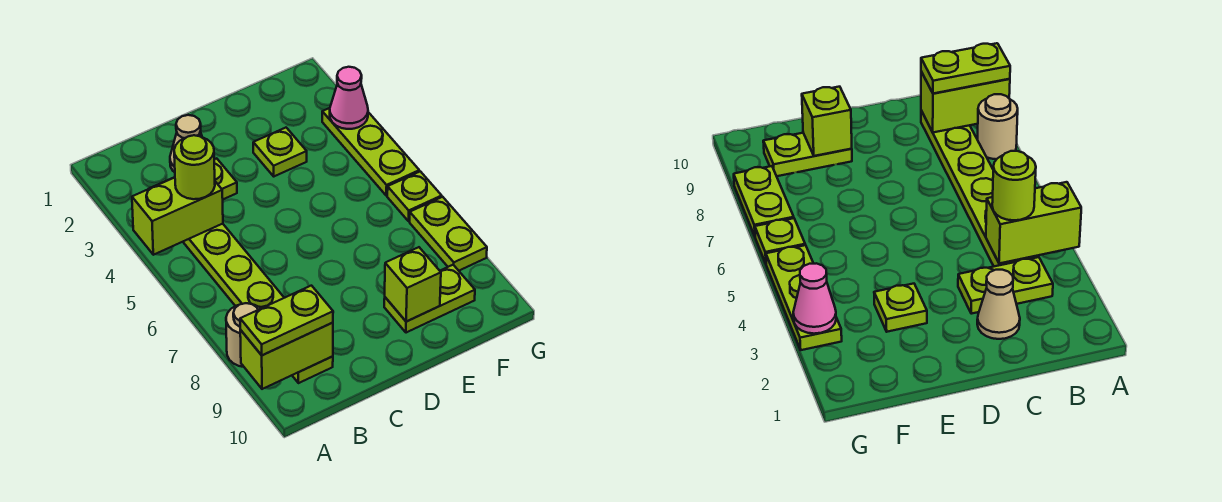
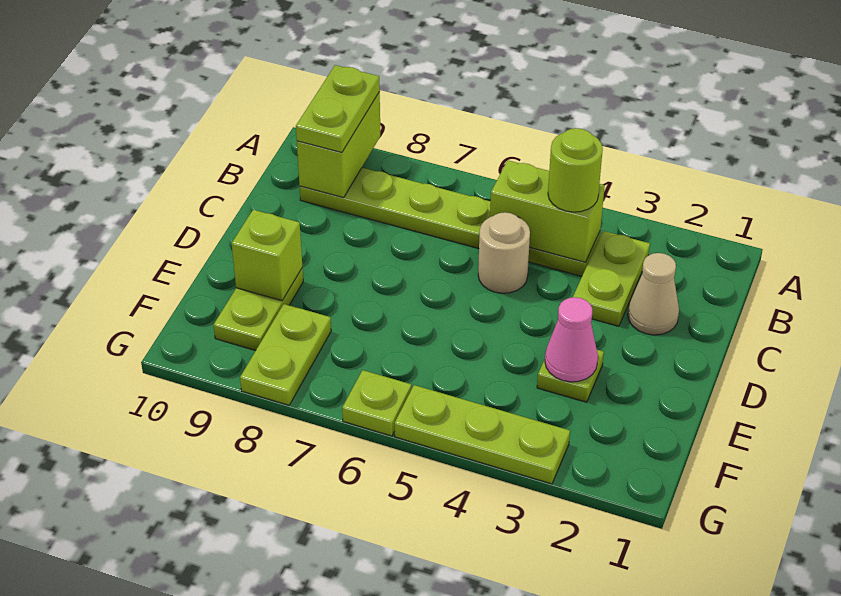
lime 1x2 brick [132,178,223,255] -> lime 1x2 brick turned to [490,160,605,262]
tan 1x1 round brick [226,303,261,367] -> tan 1x1 round brick moved to [478,212,530,293]
pink 1x1 cone [330,67,368,129] -> pink 1x1 cone moved to [545,297,598,382]
lime 1x2 plate [410,197,487,271] -> lime 1x2 plate turned to [240,304,331,405]

